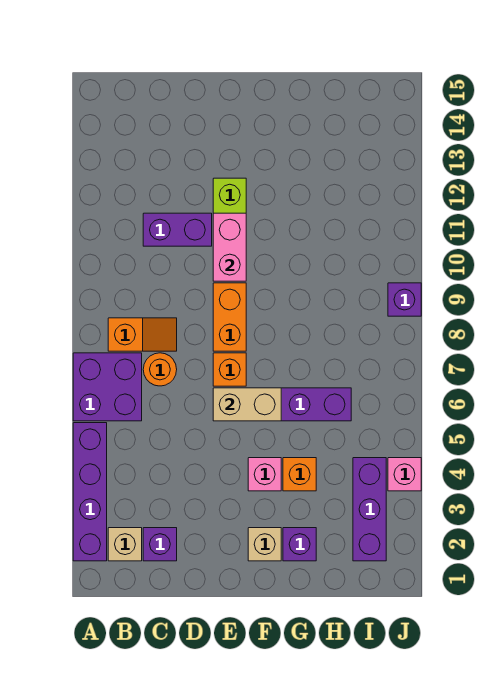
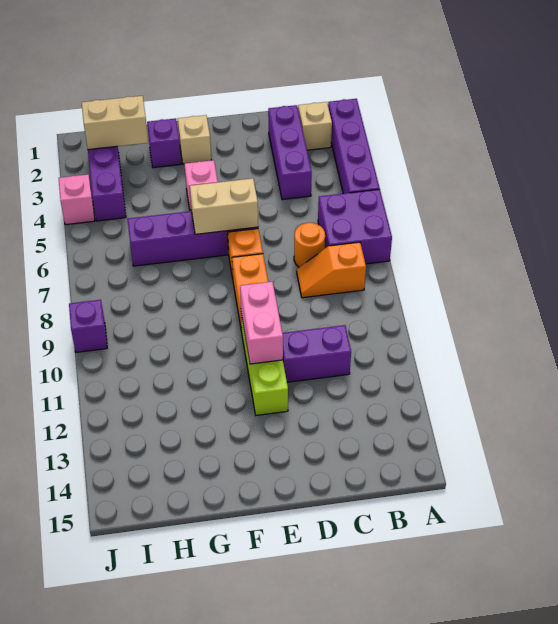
purple 1x1 brick [143,528,177,561] -> purple 1x3 brick [268,105,312,200]
orange 1x1 brick [283,458,316,491] -> none
none -> tan 1x2 brick [82,96,148,150]

